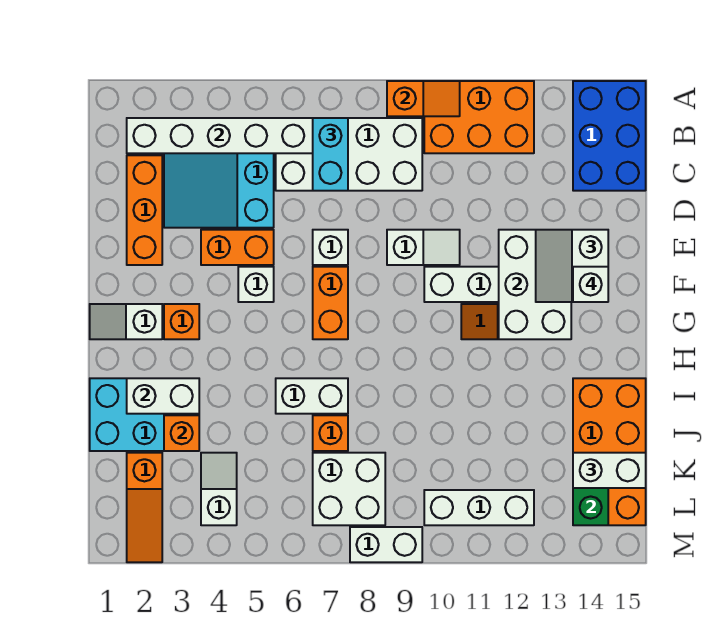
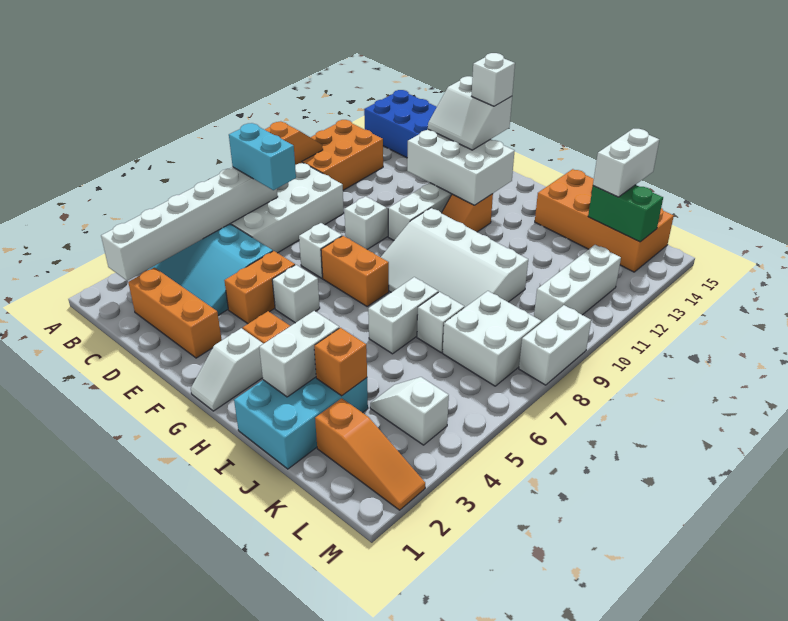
none -> white 3x4 slope [381,208,528,308]
orange 1x1 brick [313,415,348,451] -> white 1x1 brick [417,292,464,353]

